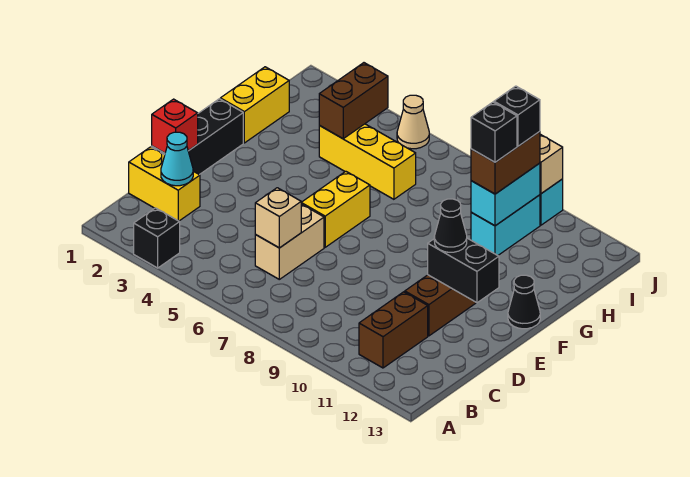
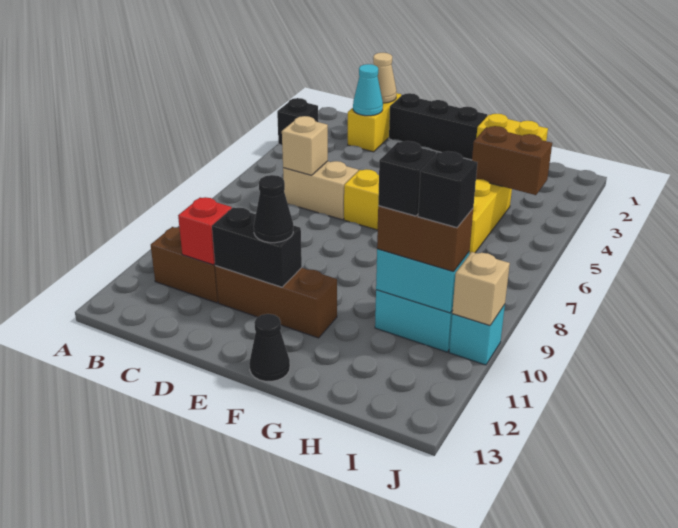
red 1x1 brick [152,99,198,153] -> red 1x1 brick moved to [178,197,232,265]
black 1x2 brick [428,238,499,303] -> black 1x2 brick turned to [212,207,302,287]
tan 1x1 cone [397,95,429,149] -> tan 1x1 cone moved to [373,53,397,103]

